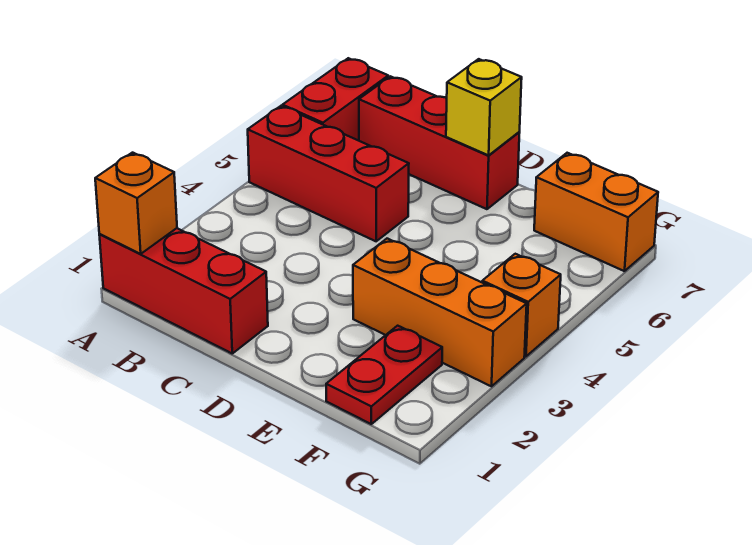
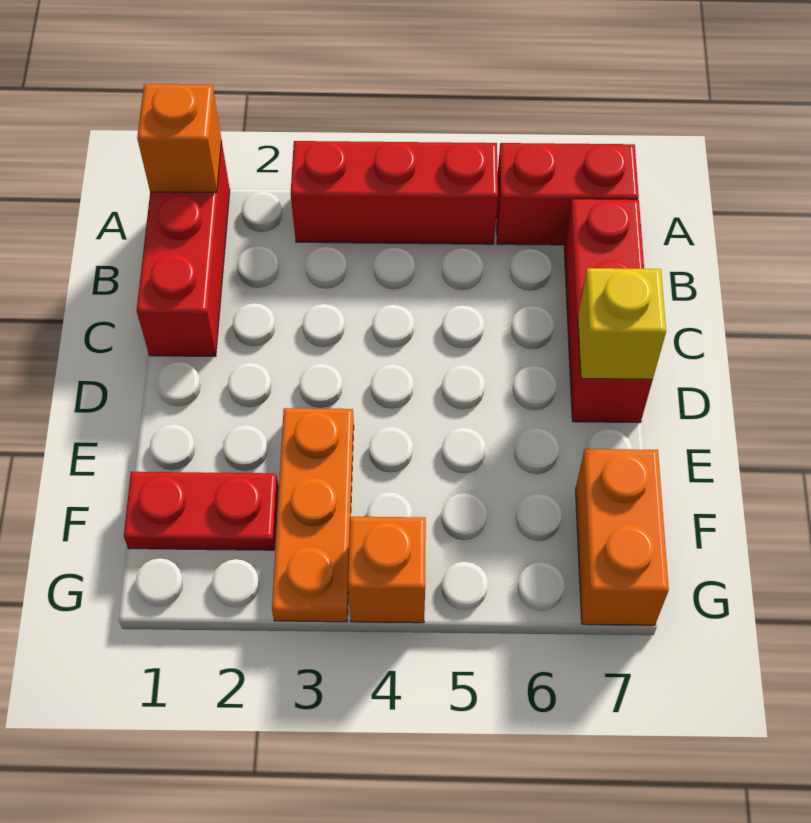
red 1x3 brick [248,106,409,241] -> red 1x3 brick turned to [291,141,498,244]
orange 1x3 brick [353,239,527,386] -> orange 1x3 plate [272,408,354,622]

